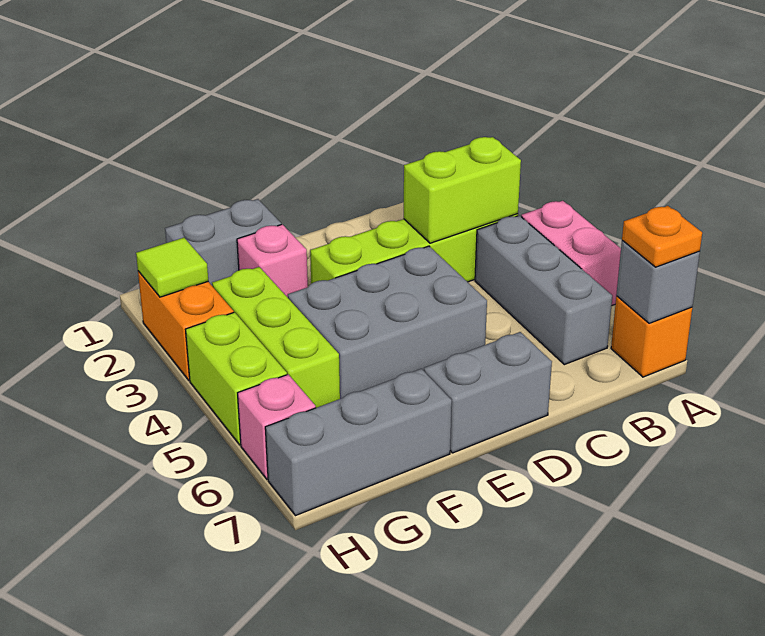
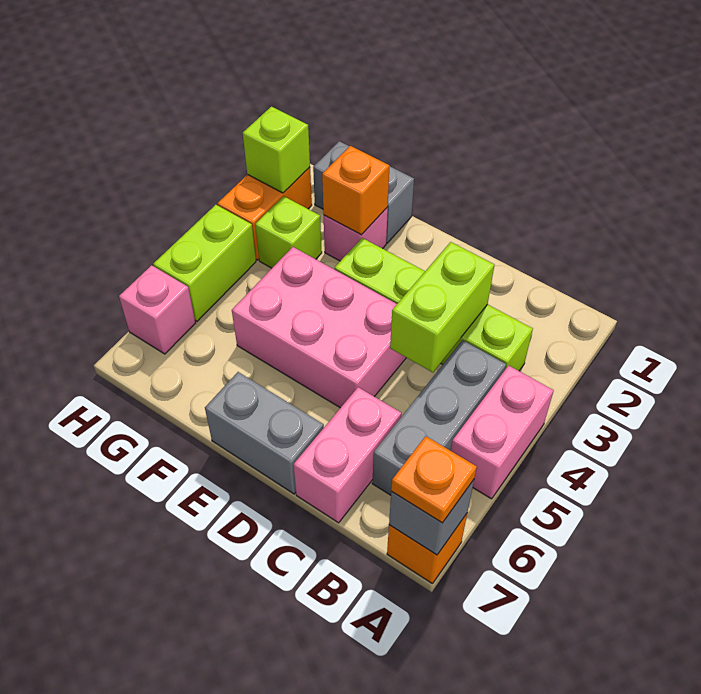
lime 1x2 brick [404,137,521,243] -> lime 1x2 brick turned to [390,242,494,372]
none -> pink 1x2 brick [294,387,401,523]
grey 2x3 brick [288,246,487,399] -> pink 2x3 brick [232,247,406,408]
none -> orange 1x1 brick [322,146,389,235]
grey 1x3 brick [265,369,452,516] -> none
lime 1x3 brick [212,267,340,408] -> lime 1x1 brick [255,196,322,268]
lime 1x1 tile [136,238,208,297] -> lime 1x1 brick [243,107,310,193]

